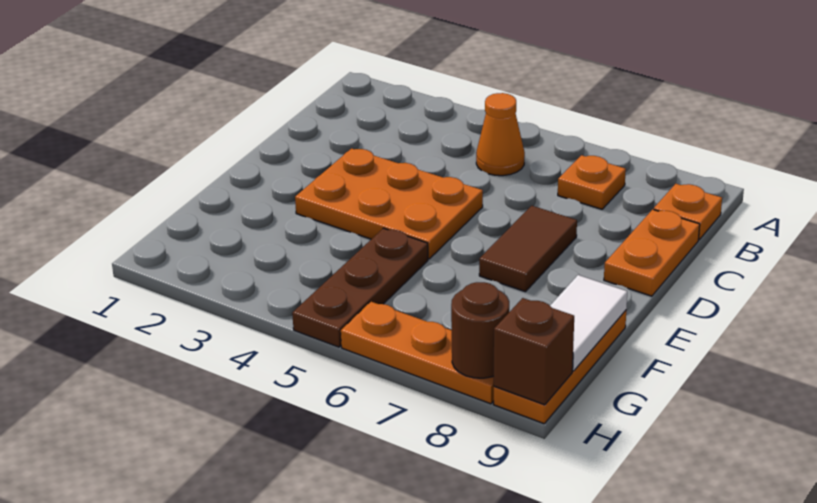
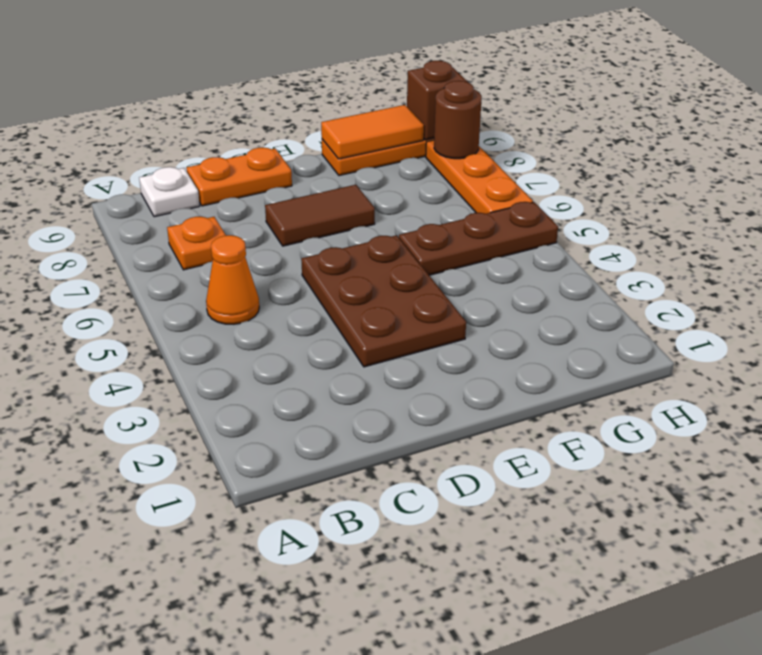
orange 1x1 plate [654,184,722,240] -> white 1x1 plate [139,167,200,217]
orange 2x3 plate [295,148,483,259] -> brown 2x3 plate [301,235,466,367]
white 1x2 tile [550,275,627,371] -> orange 1x2 tile [321,105,424,159]

